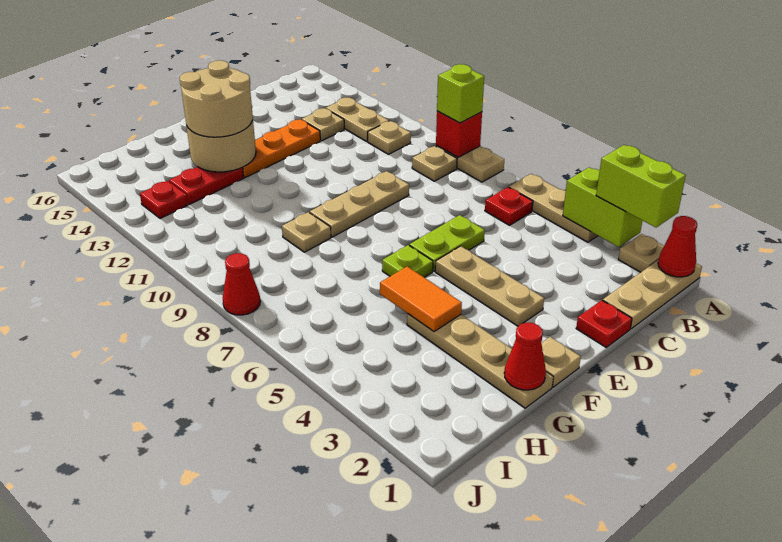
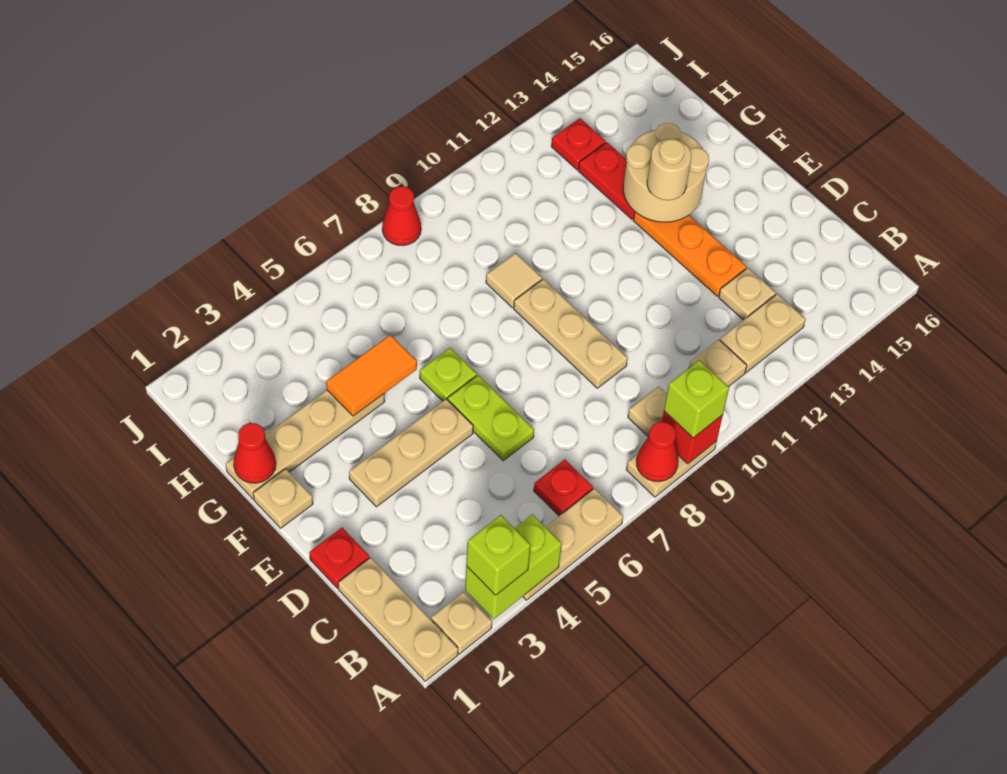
red 1x1 cone [658,216,697,277] -> red 1x1 cone moved to [637,422,678,481]
lime 1x2 brick [596,145,686,227] -> lime 1x1 brick [466,515,531,595]
tan 2x2 round brick [180,60,253,137] -> tan 1x1 round brick [647,139,691,200]
tan 1x1 plate [282,212,331,252] -> tan 1x1 tile [486,253,542,308]

